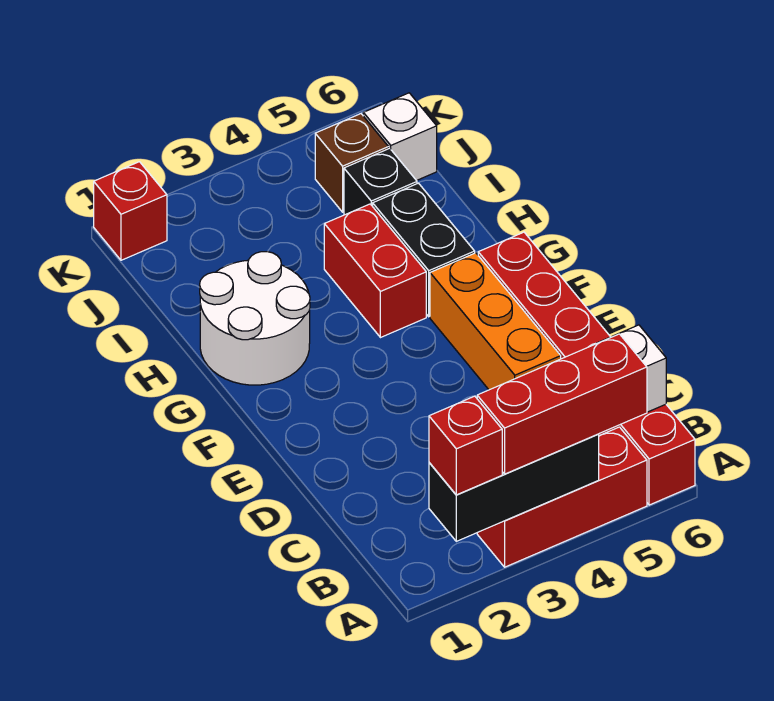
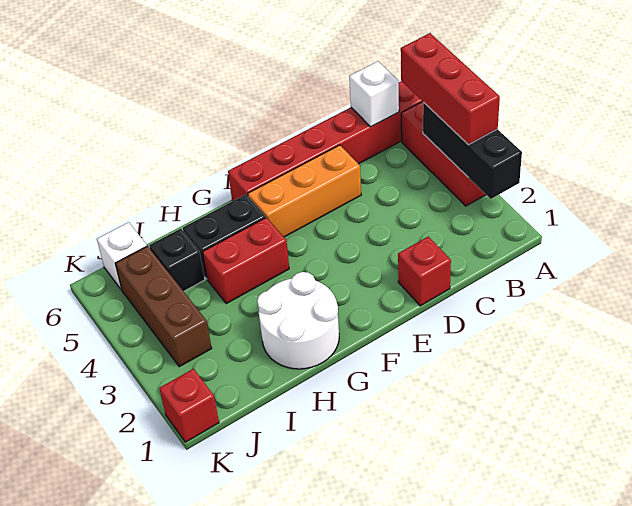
red 1x1 brick [429,396,502,495] -> red 1x1 brick moved to [398,237,451,306]
brown 1x1 brick [315,114,388,212] -> brown 1x3 brick [115,246,212,367]

